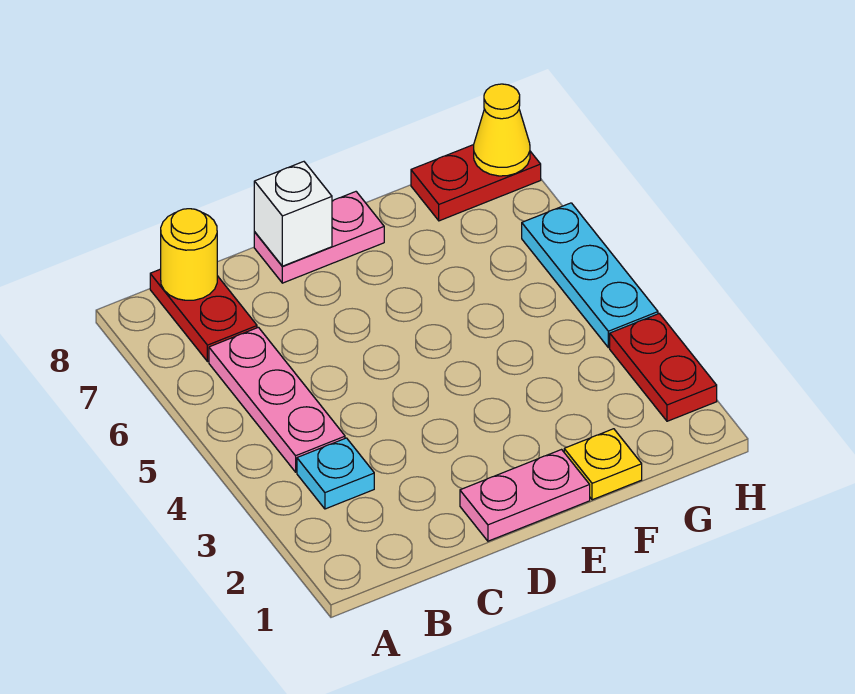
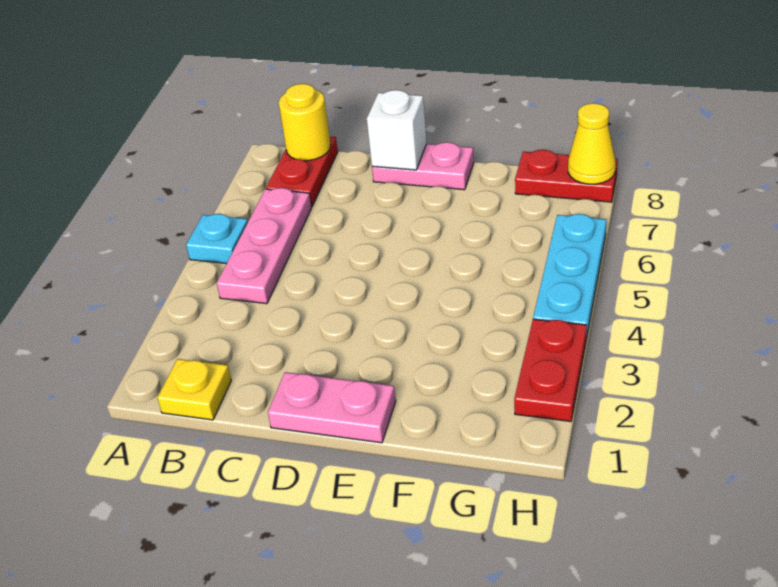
cyan 1x1 plate [297,438,374,509] -> cyan 1x1 plate moved to [186,214,248,264]
yellow 1x1 plate [564,429,642,500] -> yellow 1x1 plate moved to [158,359,231,420]

